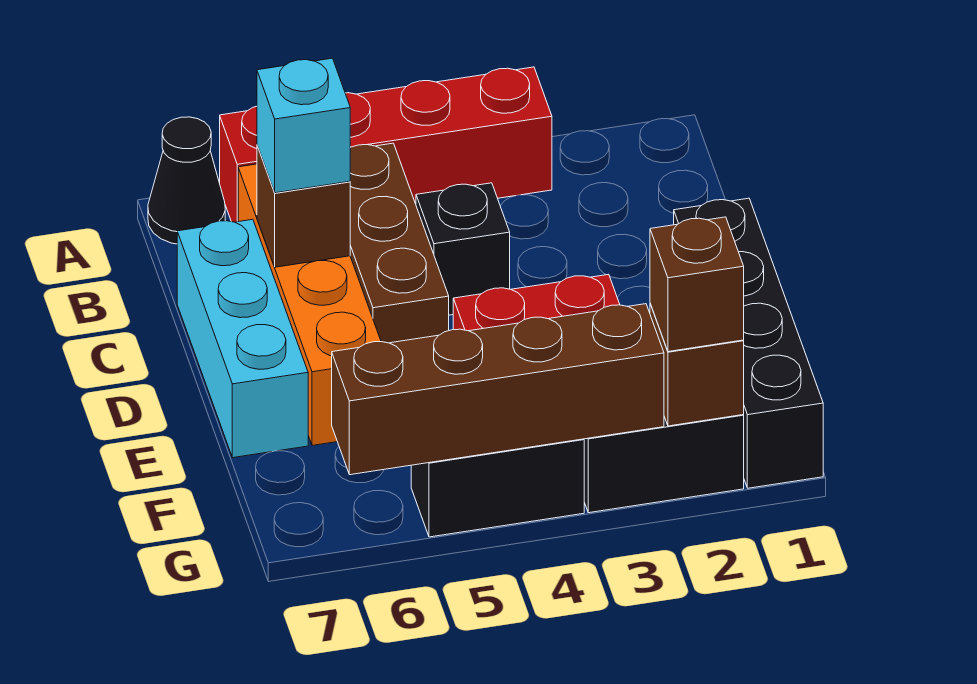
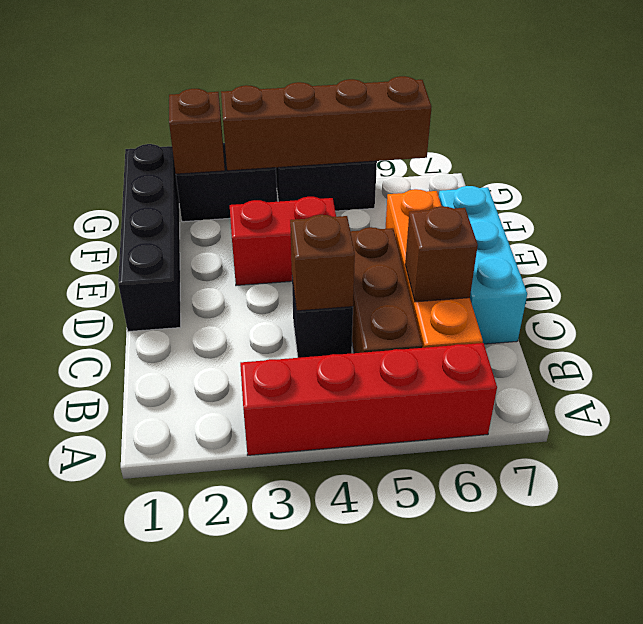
black 1x1 cone [148,117,225,244] -> none
cyan 1x1 brick [257,58,350,193] -> none
brown 1x1 brick [650,217,744,352] -> brown 1x1 brick moved to [290,215,355,311]

